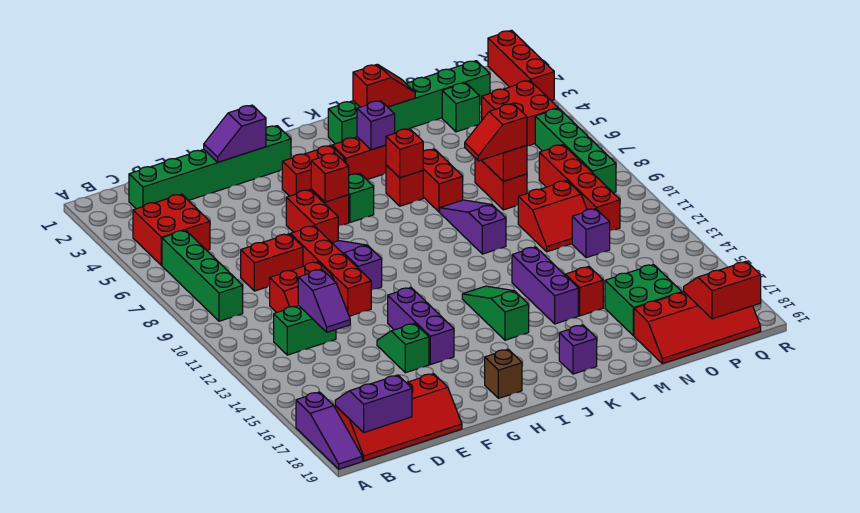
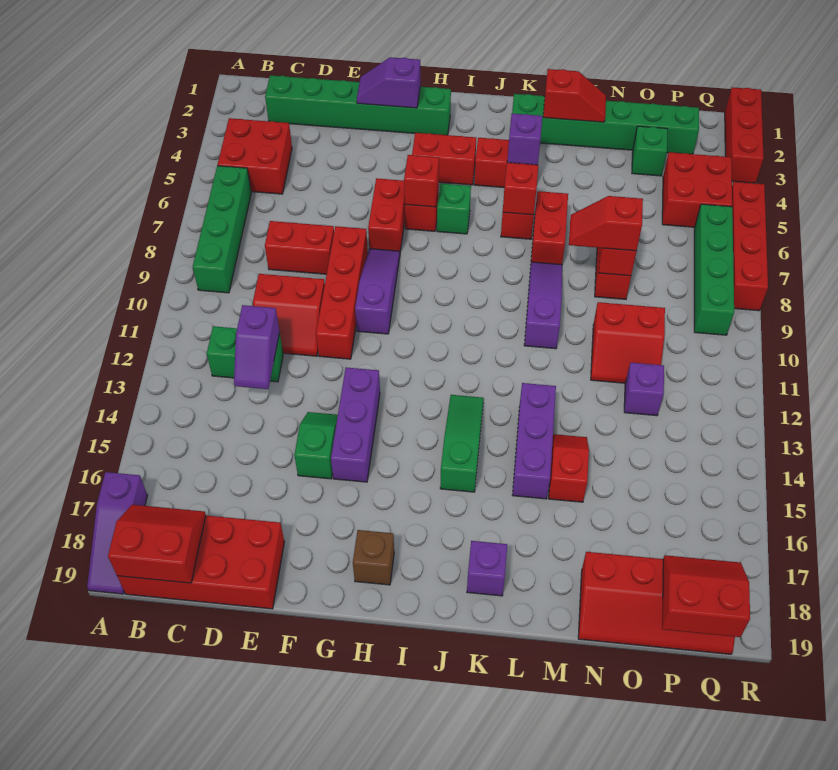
red 2x4 slope [335,374,462,461] -> red 2x4 brick [117,515,284,609]
purple 2x2 slope [335,375,412,432] -> red 2x2 slope [108,505,206,583]
green 2x2 brick [605,265,682,336] -> none
red 1x4 brick [539,145,620,231] -> red 1x4 brick moved to [732,182,768,311]

